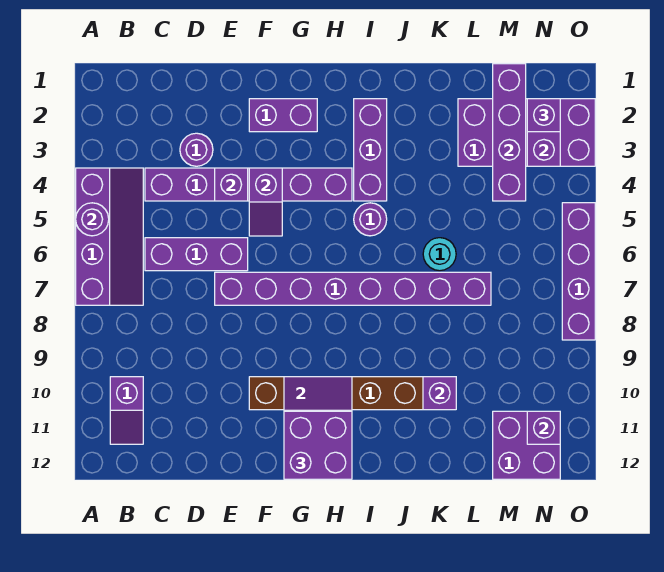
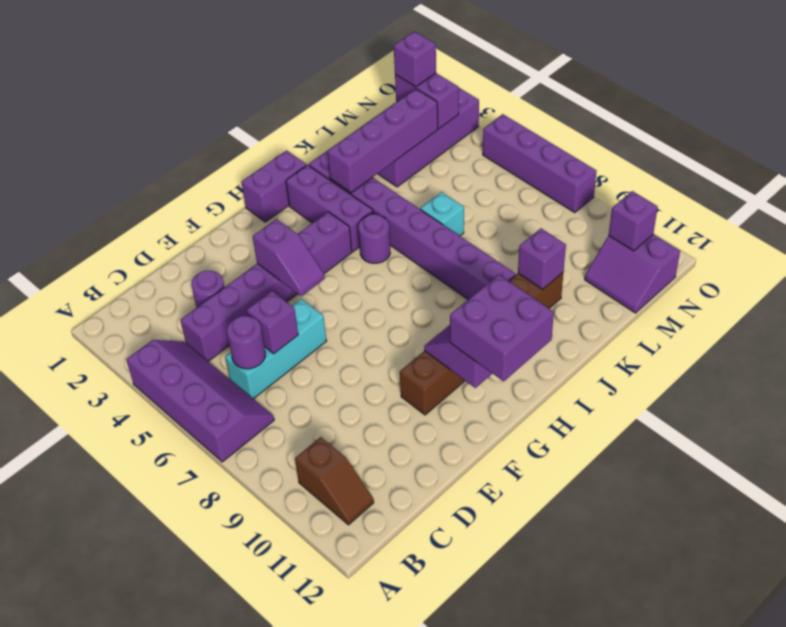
purple 1x1 round brick [76,203,109,236] -> purple 1x1 round brick moved to [227,316,265,369]
purple 1x2 slope [110,377,143,444] -> brown 1x2 slope [295,437,374,525]
purple 1x3 brick [145,238,248,271] -> cyan 1x3 brick [225,299,326,399]
purple 1x1 brick [215,168,248,201] -> purple 1x1 brick moved to [247,291,298,354]
purple 1x8 brick [215,272,491,305] -> purple 1x8 brick turned to [309,151,516,299]
purple 1x2 brick [249,99,317,132] -> purple 1x2 brick moved to [241,151,307,222]
cyan 1x1 round brick [423,238,456,271] -> cyan 1x1 brick [420,192,464,236]
purple 1x4 brick [493,64,526,201] -> purple 1x4 brick turned to [328,89,438,193]
purple 2x2 brick [493,411,560,479] -> purple 2x2 slope [585,234,680,313]

